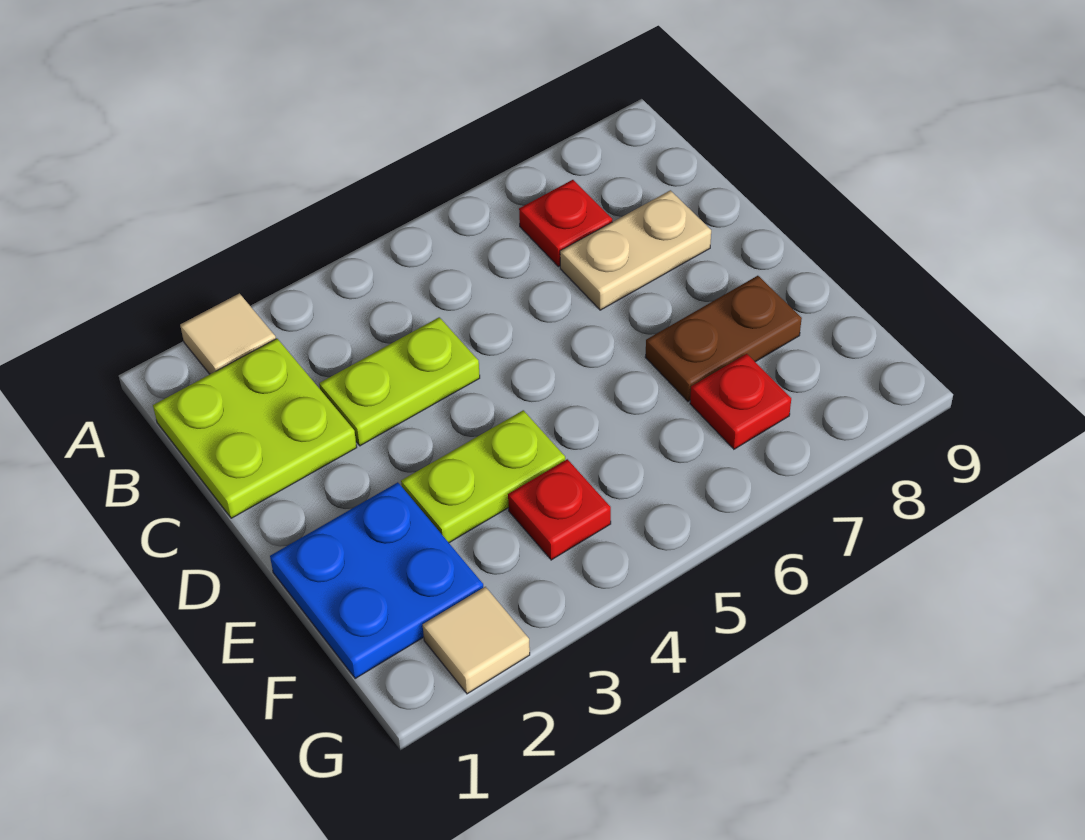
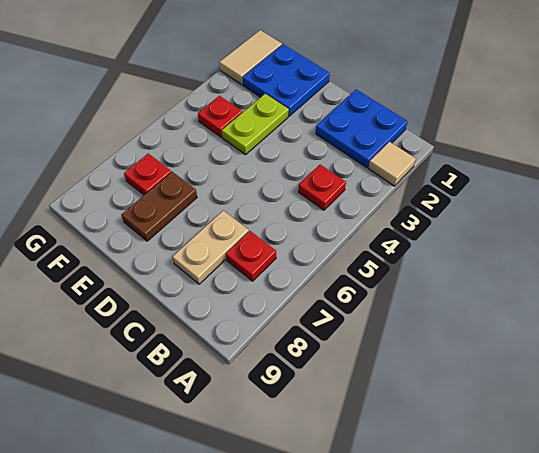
lime 2x2 plate [153,339,357,518] -> blue 2x2 plate [316,89,408,168]
none -> red 1x1 plate [298,165,346,210]
lime 1x2 plate [319,317,480,446] -> none
tan 1x1 tile [423,587,530,694] -> tan 1x2 tile [219,30,282,85]

